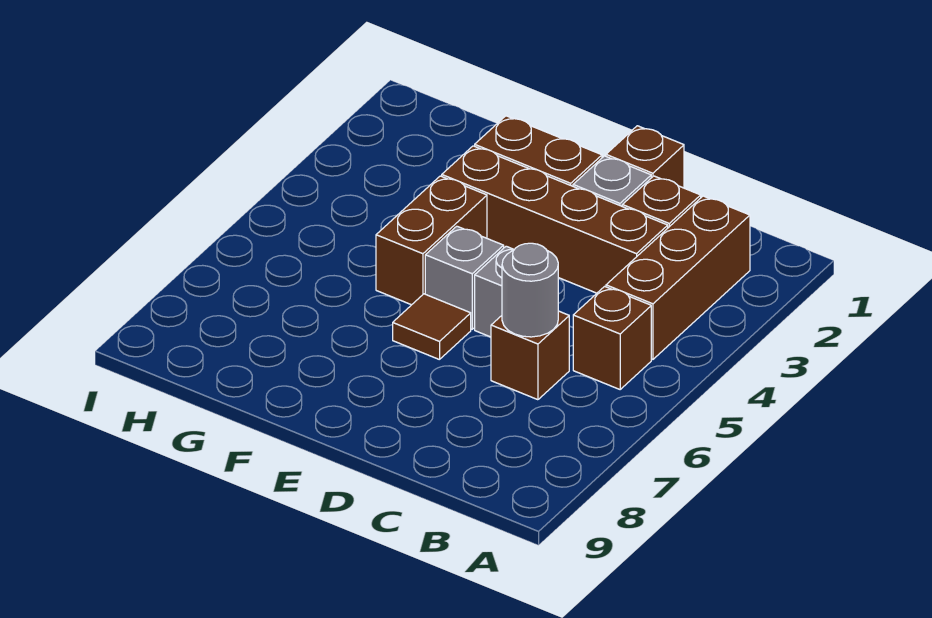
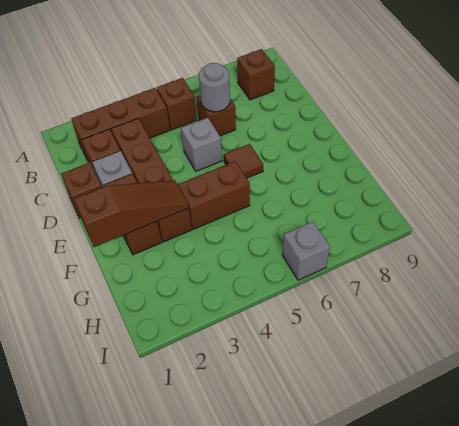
none -> brown 1x1 brick [237,49,275,100]
grey 1x1 brick [425,226,504,329] -> grey 1x1 brick moved to [282,222,330,280]
none -> brown 1x3 slope [74,180,189,247]

